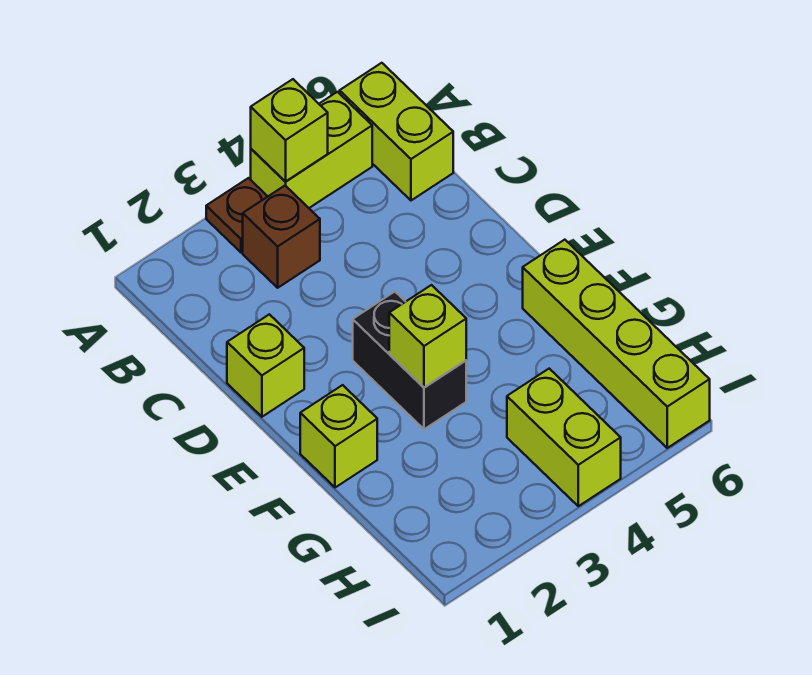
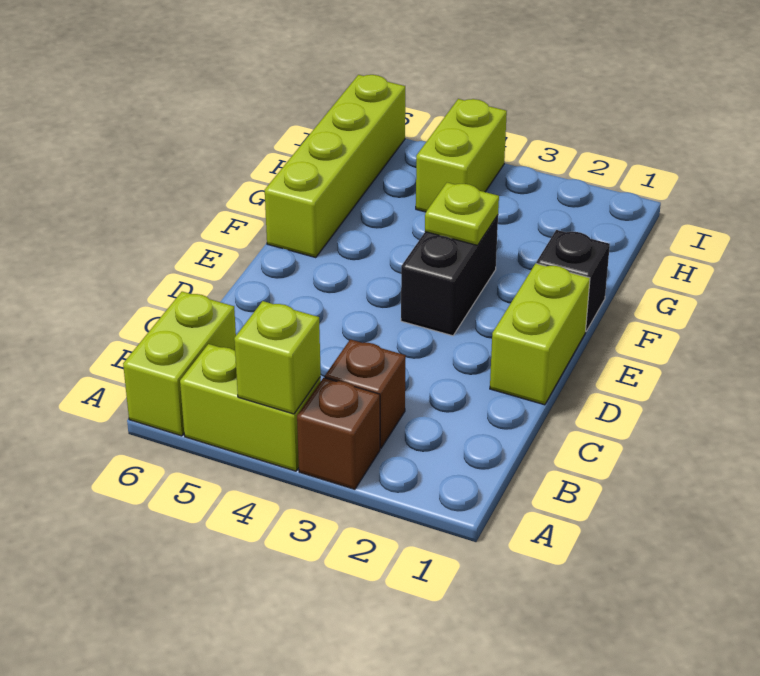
brown 1x1 plate [206,178,268,252] -> brown 1x1 brick [297,378,380,489]
lime 1x1 brick [227,314,304,417] -> lime 1x2 brick [490,263,590,405]
lime 1x1 brick [300,385,377,488] -> black 1x1 brick [536,230,610,331]
lime 1x1 brick [389,285,466,388] -> lime 1x1 plate [425,183,499,245]

